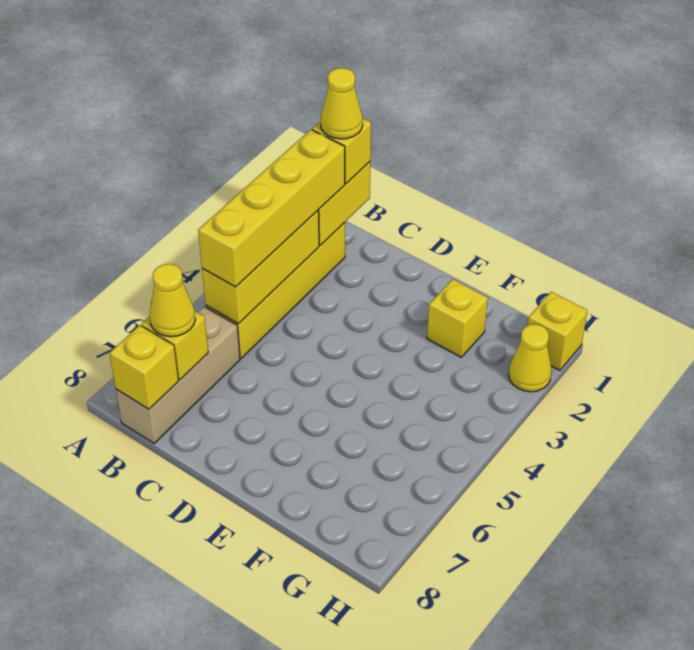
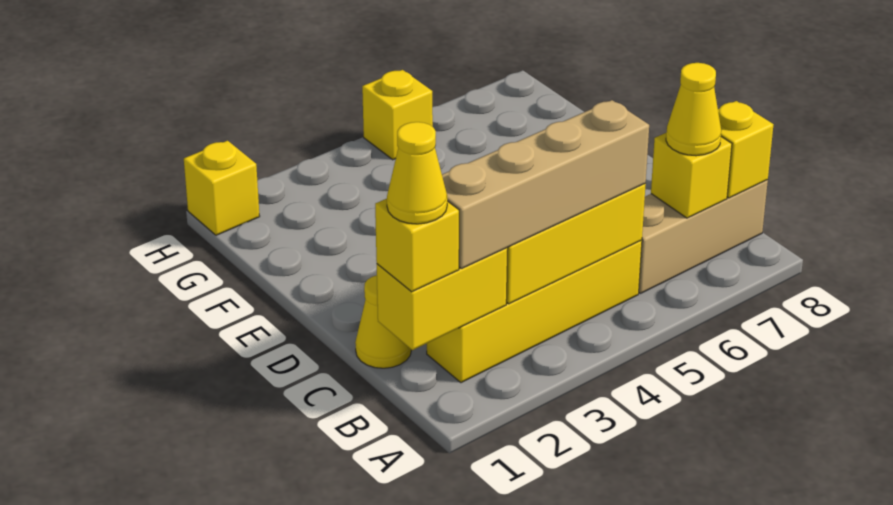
yellow 1x4 brick [198,130,345,287] -> tan 1x4 brick [442,100,649,269]
yellow 1x1 brick [427,279,488,357] -> yellow 1x1 brick moved to [362,70,433,160]
yellow 1x1 cone [508,324,552,392] -> yellow 1x1 cone moved to [355,275,411,368]

